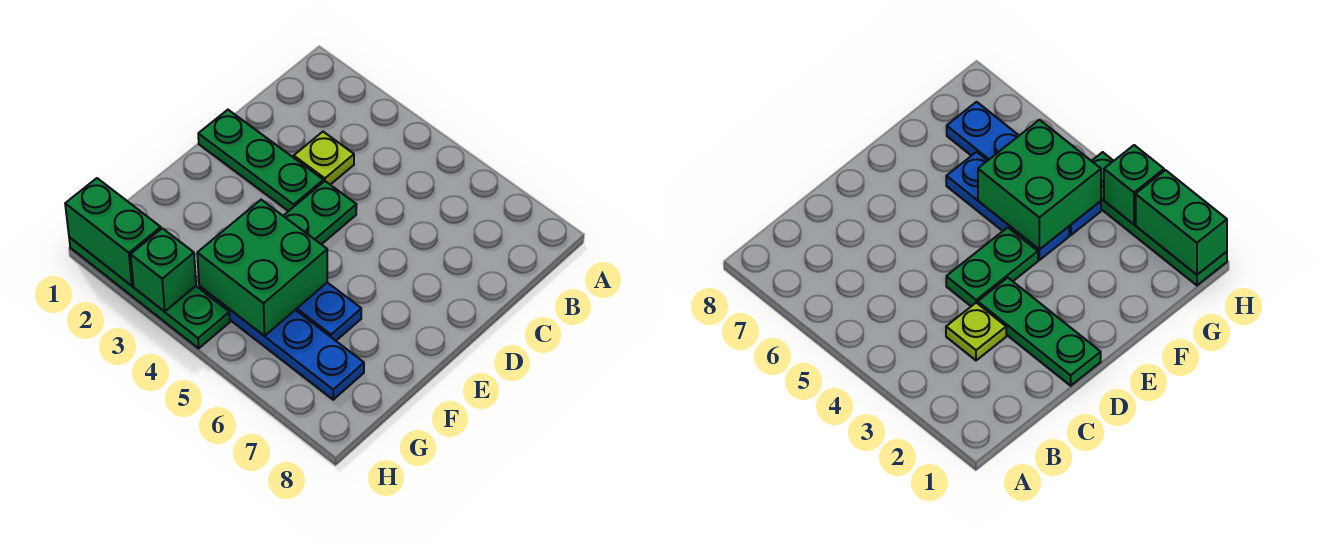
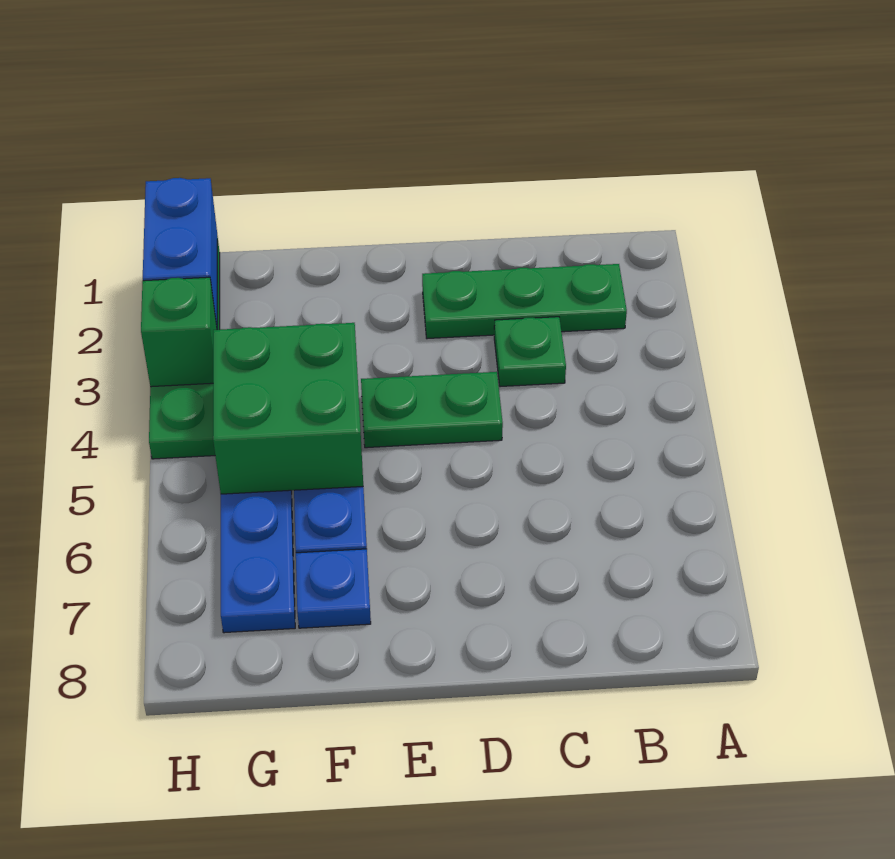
lime 1x1 plate [294,132,354,185] -> green 1x1 plate [494,317,566,387]
green 1x3 plate [198,110,323,211] -> green 1x3 plate turned to [422,264,627,339]
none -> blue 1x1 plate [296,549,371,628]
green 1x2 brick [65,178,161,286] -> blue 1x2 brick [143,178,217,326]

